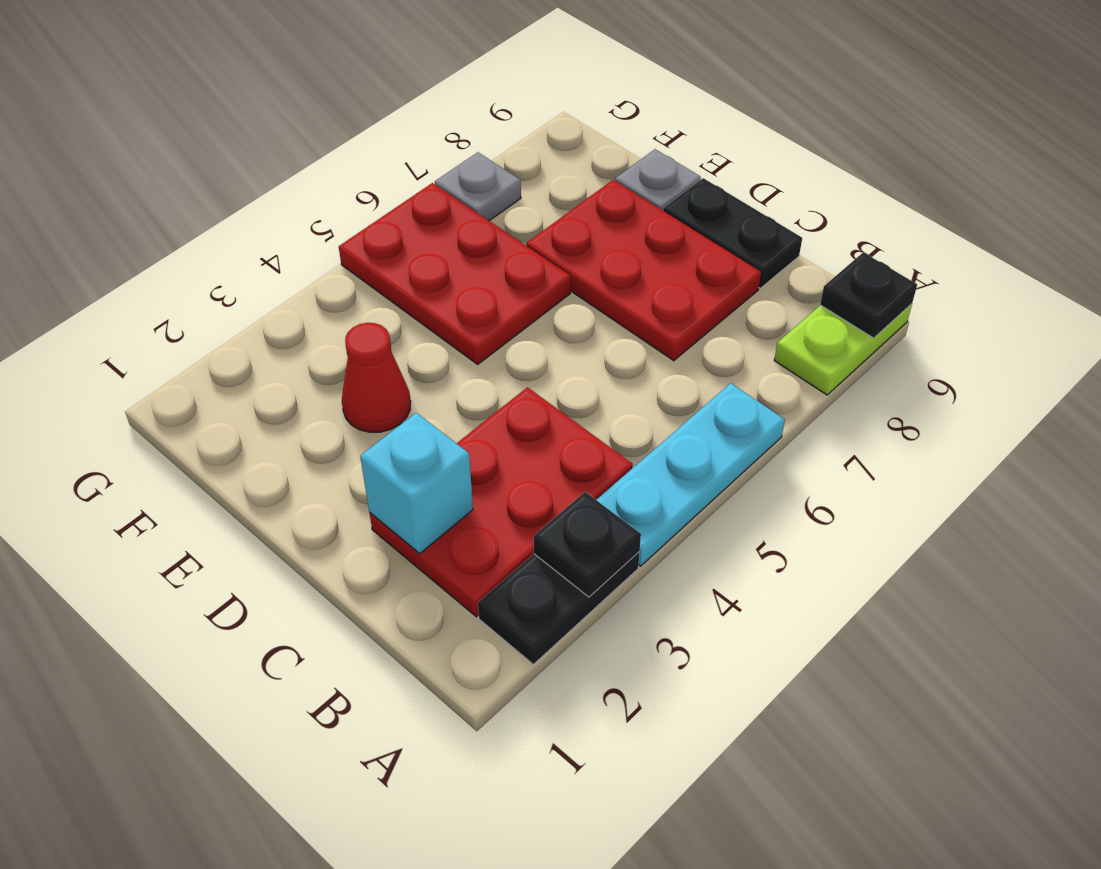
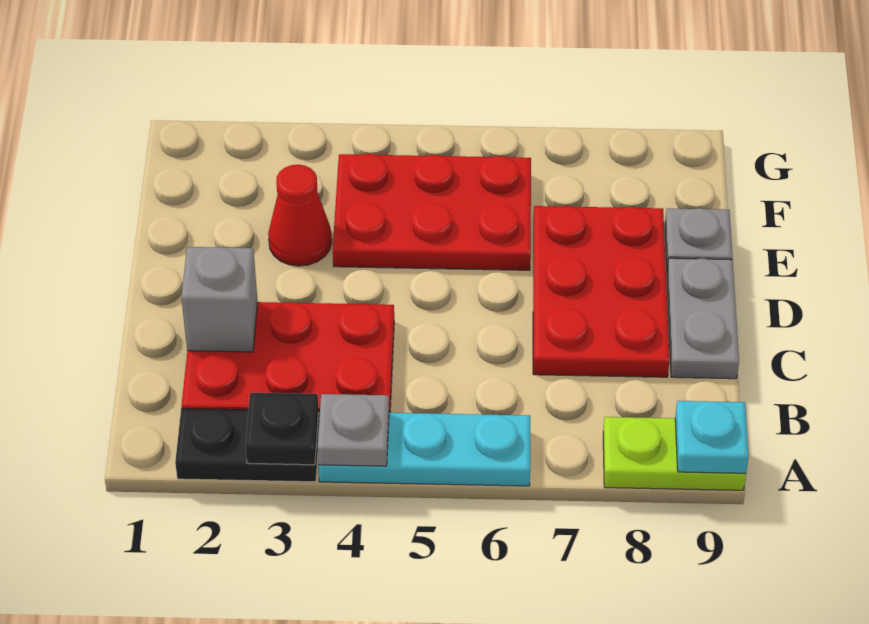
black 1x1 plate [820,252,917,338] -> cyan 1x1 plate [675,401,749,473]
cyan 1x1 brick [360,413,473,553] -> grey 1x1 brick [181,247,258,352]
black 1x2 plate [663,178,802,288] -> grey 1x2 plate [667,258,739,379]
red 2x3 plate [339,183,570,364] -> red 2x3 plate turned to [333,154,531,270]
grey 1x1 plate [435,152,521,221] -> grey 1x1 plate moved to [318,394,389,466]

